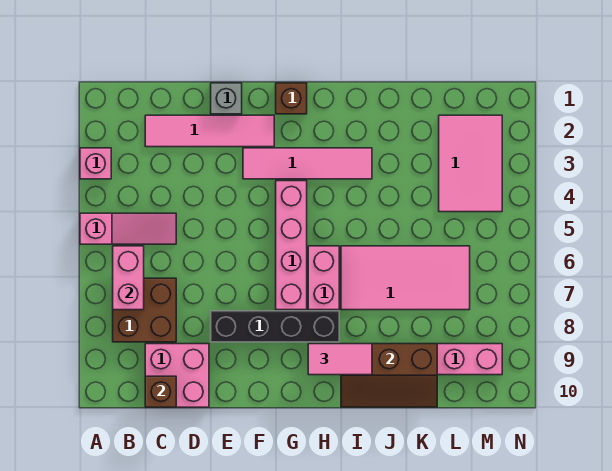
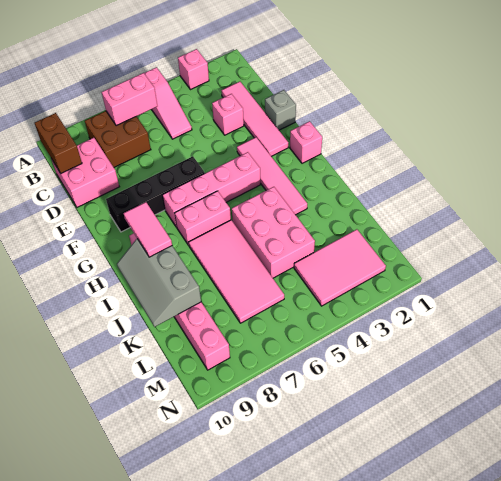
brown 1x1 brick [145,376,176,407] -> brown 1x2 brick [35,113,82,173]
none -> pink 1x1 brick [212,94,244,135]
black 1x4 brick [211,311,339,342] -> black 1x4 brick turned to [106,156,205,232]
brown 1x1 brick [276,83,307,114] -> pink 1x1 brick [290,121,322,163]
none -> pink 2x3 brick [232,187,315,278]
brown 2x3 slope [341,344,437,407] -> grey 2x3 slope [117,239,201,327]

